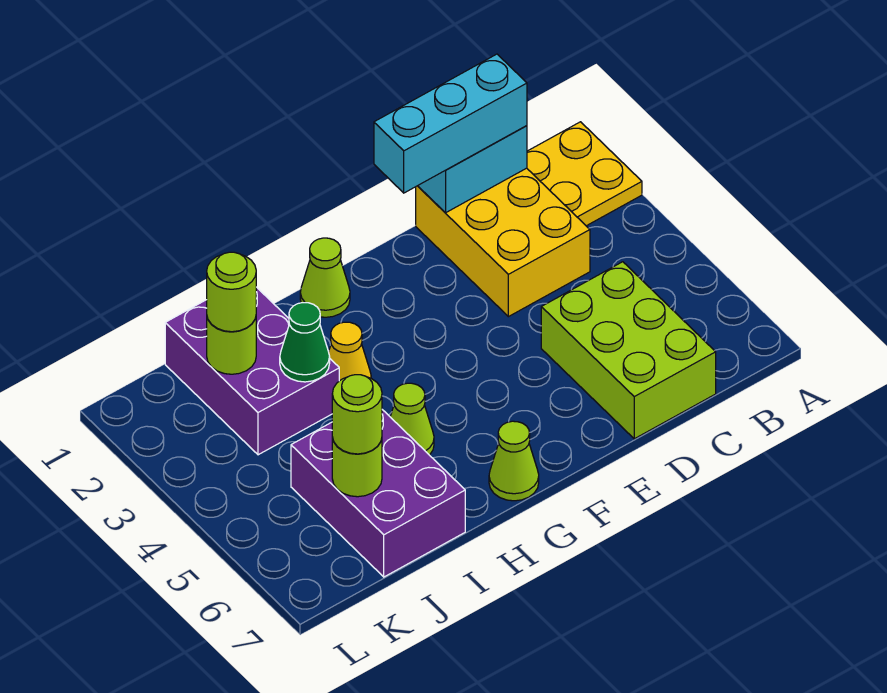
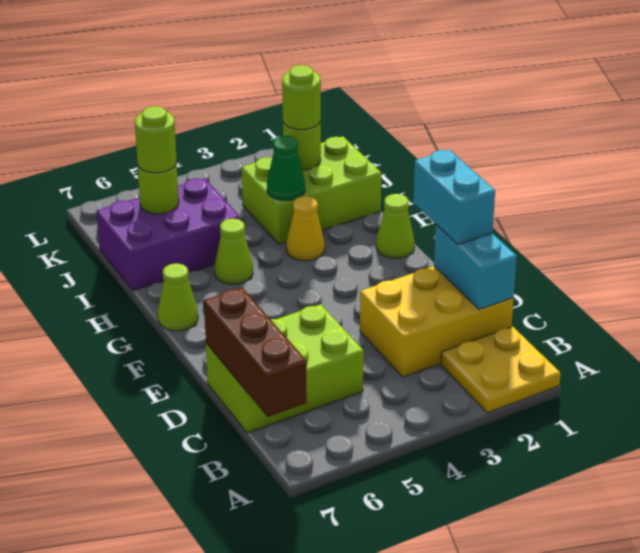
none -> brown 1x3 brick [204,288,307,417]
cyan 1x3 brick [374,54,527,193] -> cyan 1x2 brick [413,150,495,245]
purple 2x3 brick [165,287,339,455] -> lime 2x3 brick [242,137,381,244]

